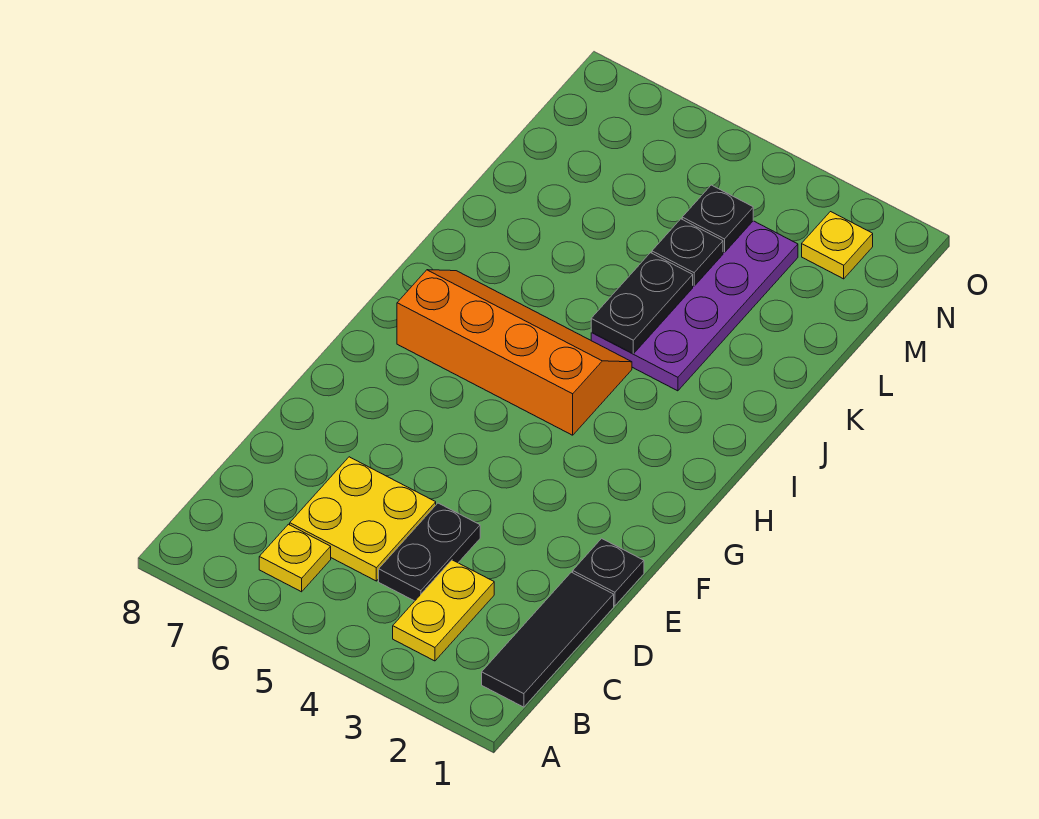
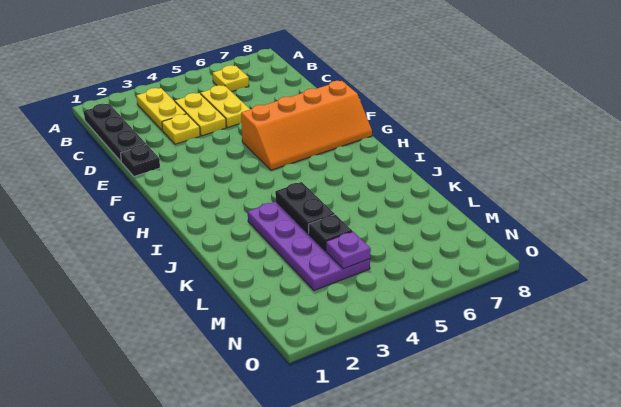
black 1x3 tile [482,572,614,707] -> black 1x3 plate [84,104,146,161]
black 1x2 plate [379,503,480,601] -> yellow 1x2 plate [175,93,226,136]
yellow 2x2 plate [290,457,436,581] -> yellow 1x2 plate [201,85,250,128]
orange 2x4 slope [397,270,632,435] -> orange 2x4 slope moved to [241,81,372,170]
black 1x1 plate [682,185,753,252] -> purple 1x1 plate [326,232,371,269]
yellow 1x1 plate [802,212,873,279] -> yellow 1x1 plate moved to [162,114,200,144]

